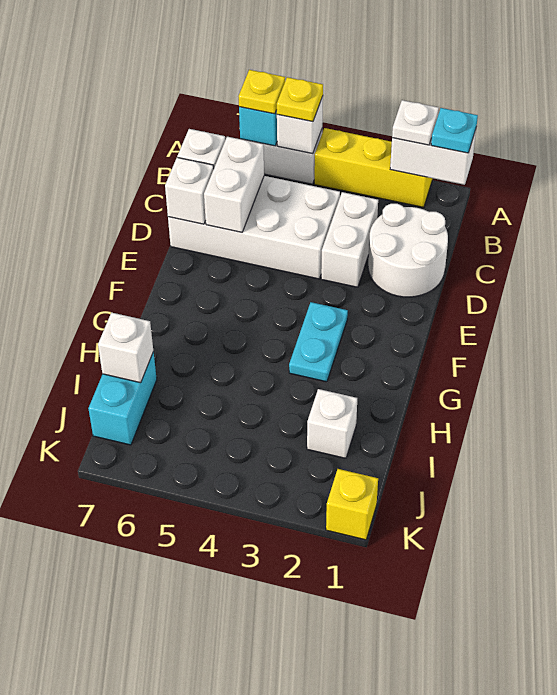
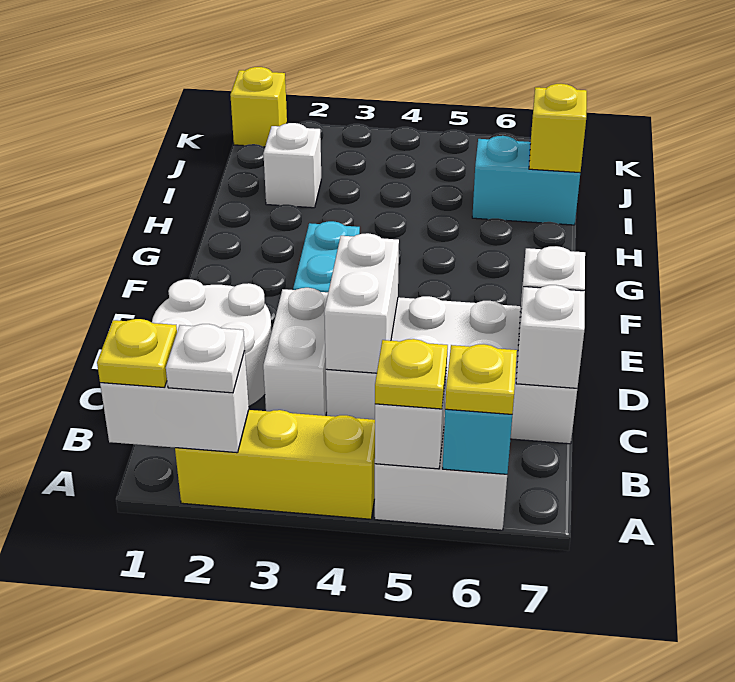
cyan 1x1 plate [431,108,478,153] -> yellow 1x1 plate [97,319,177,387]
white 1x2 brick [204,137,264,232] -> white 1x2 brick moved to [324,233,399,374]
cyan 1x2 brick [88,352,157,445] -> cyan 1x2 brick turned to [472,136,580,225]
white 1x1 brick [98,313,153,383] -> yellow 1x1 brick [529,84,587,172]

